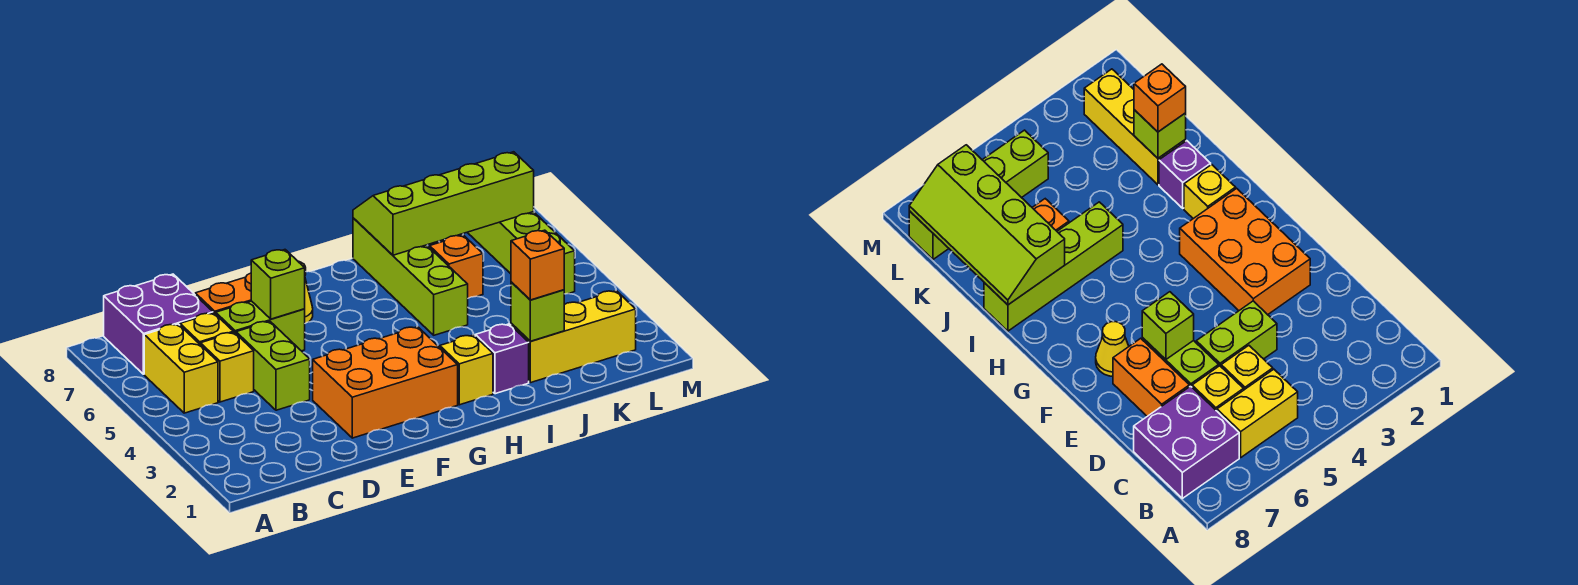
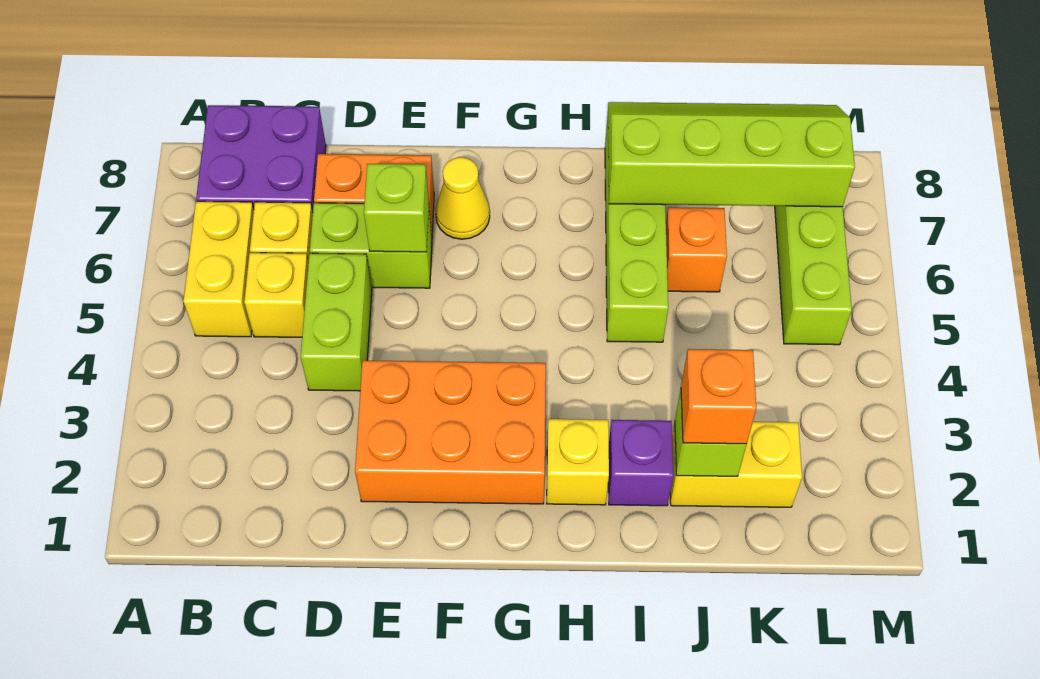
yellow 1x3 brick [511,291,636,383] -> yellow 1x2 brick [670,422,802,507]

